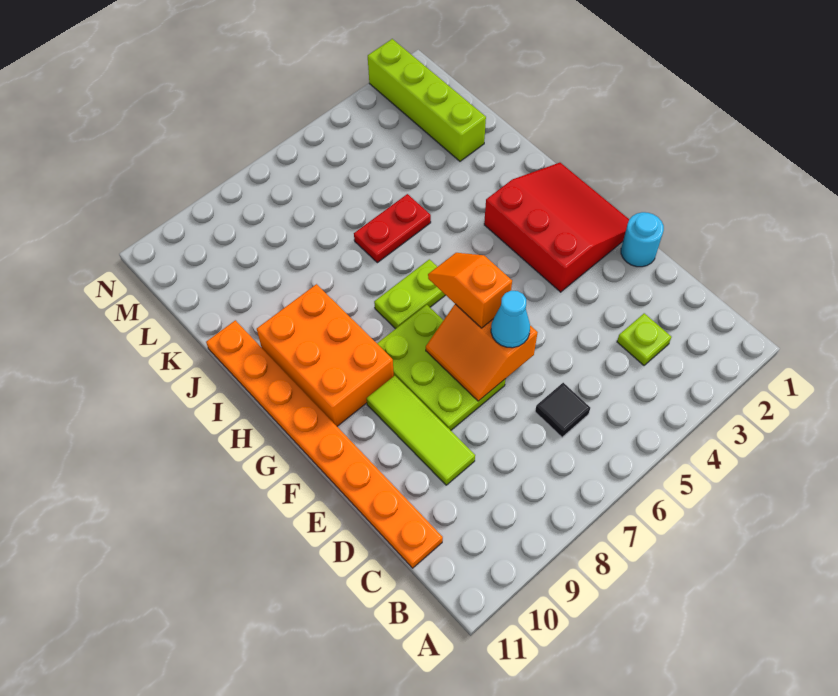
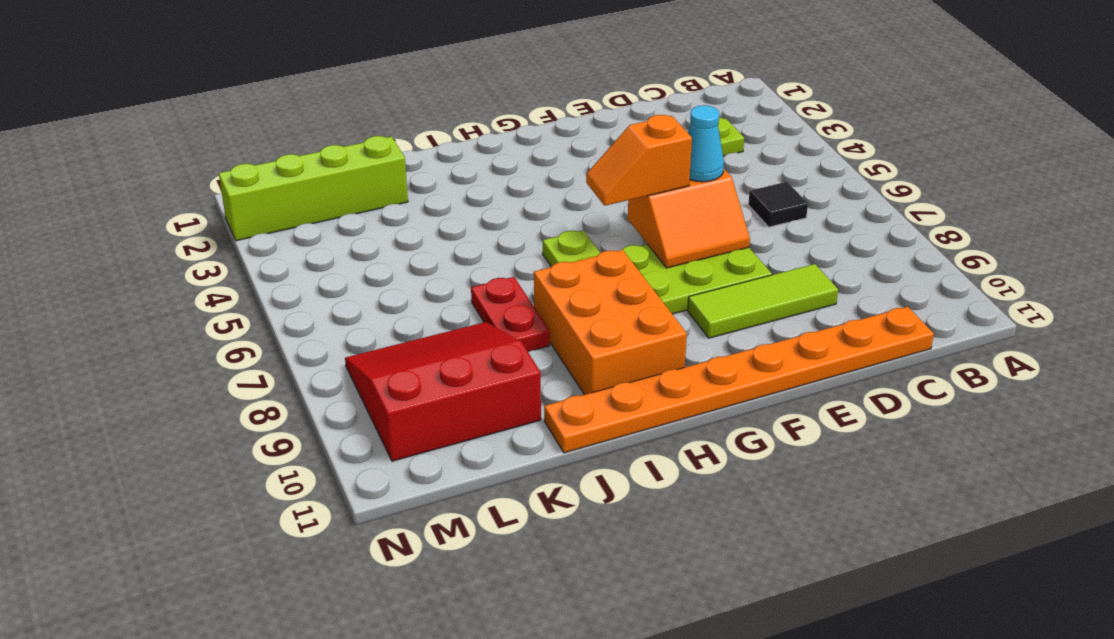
cyan 1x1 round brick [621,212,664,267] -> none
red 3x3 slope [484,163,629,292] -> red 3x3 slope moved to [345,322,541,461]
orange 2x3 brick [257,284,394,426] -> orange 2x3 brick turned to [534,250,687,395]
red 1x2 plate [354,194,431,263] -> red 1x2 plate moved to [471,277,550,352]

